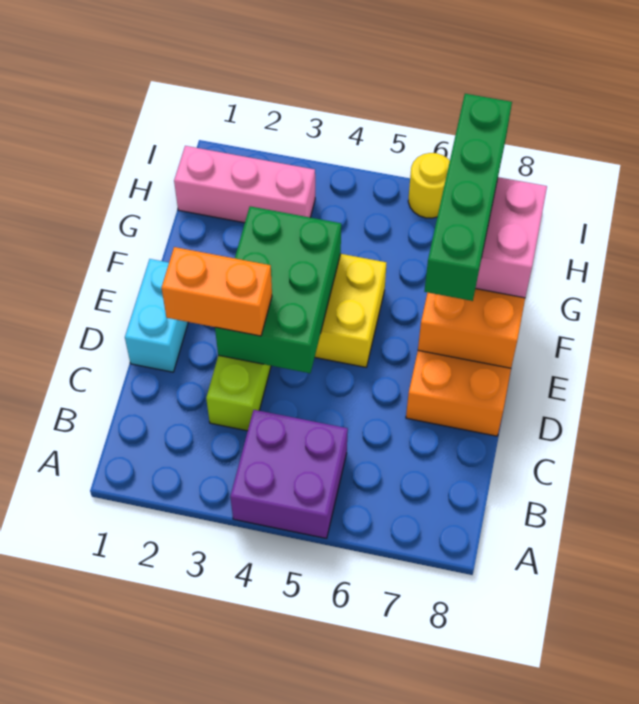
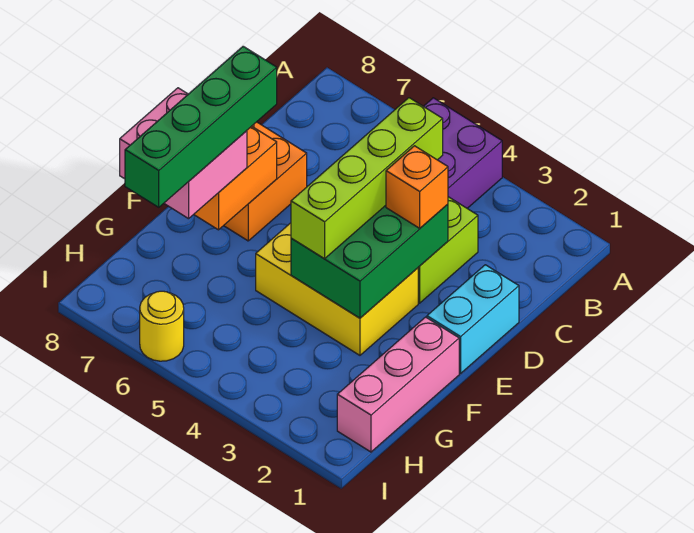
none -> lime 1x4 brick [291,98,443,259]
orange 1x2 brick [161,247,272,336] -> orange 1x1 brick [386,146,448,228]
pink 1x3 brick [174,146,315,223] -> pink 1x3 brick turned to [337,317,459,452]

